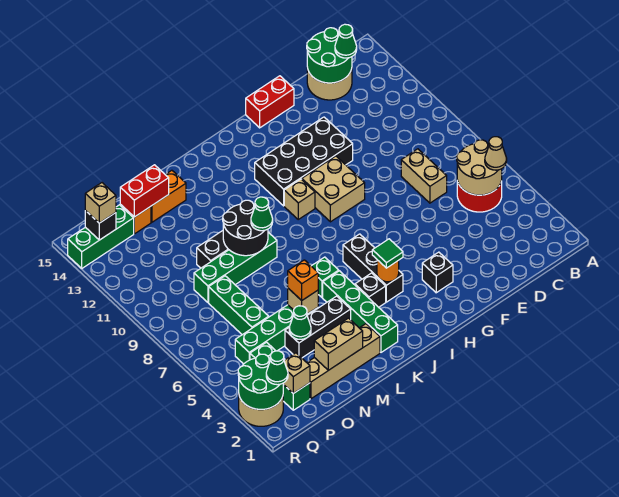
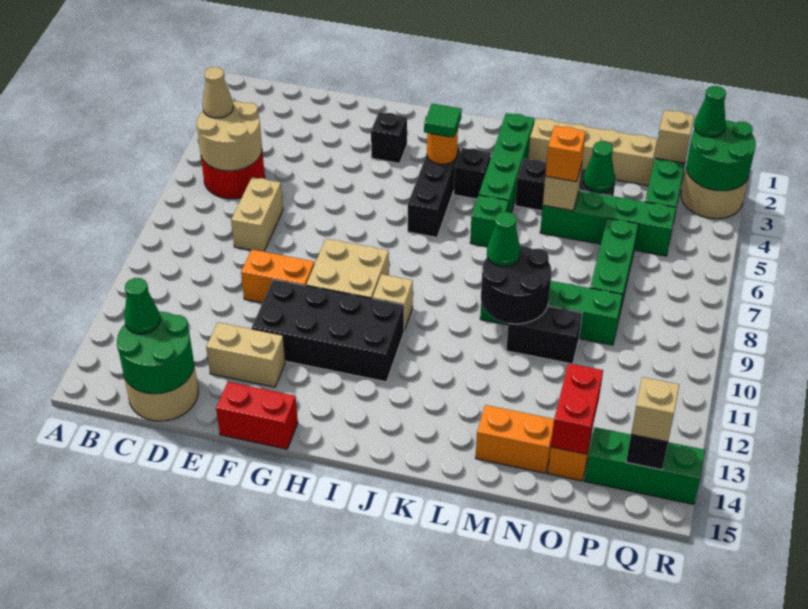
none -> orange 1x2 brick [241,250,314,303]
tan 1x2 brick [314,318,363,370] -> tan 1x2 brick moved to [206,322,285,387]
red 1x2 brick [120,165,169,217] -> red 1x2 brick turned to [551,363,603,454]

